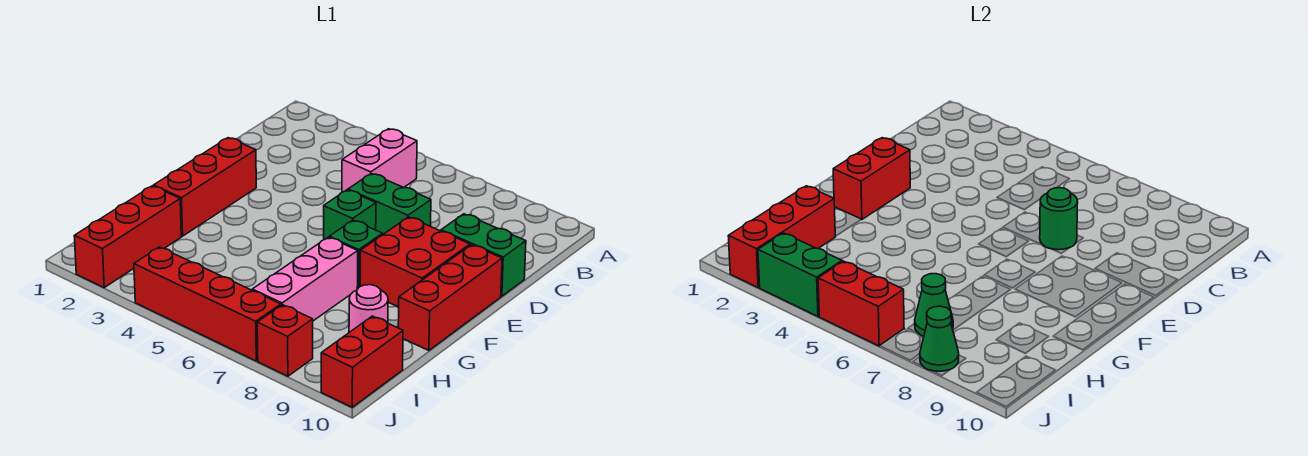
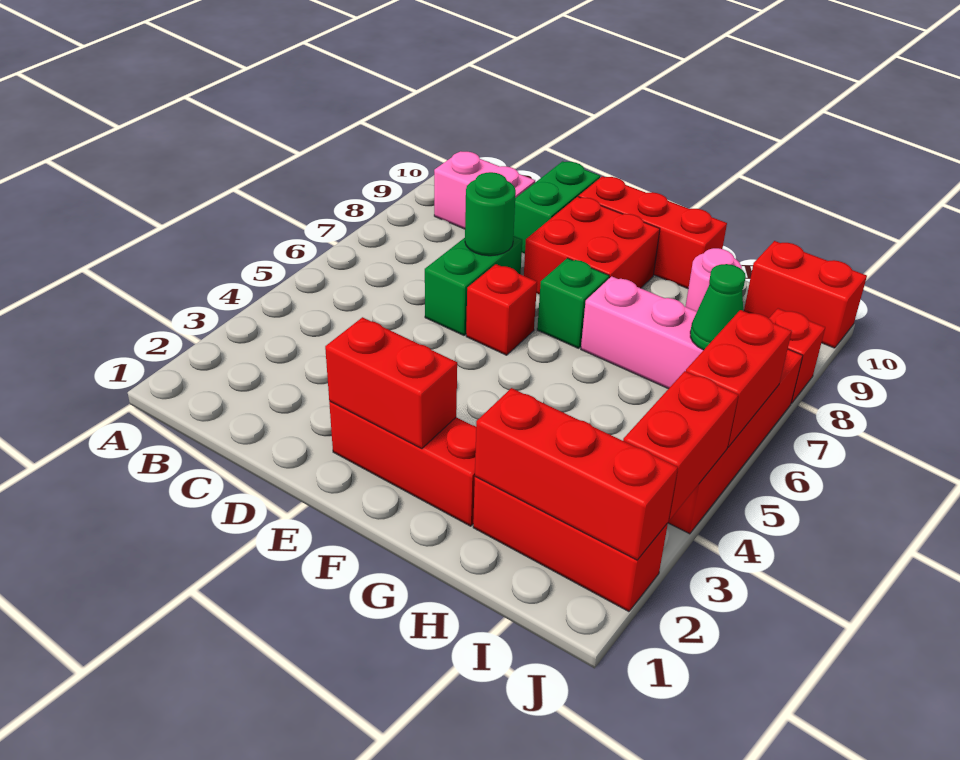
pink 1x2 brick [342,129,417,192] -> pink 1x2 brick moved to [434,151,535,229]
green 1x1 brick [324,190,376,240] -> red 1x1 brick [466,264,537,355]
green 1x2 brick [758,233,842,316] -> red 1x2 brick [623,371,738,520]
green 1x1 cone [920,306,959,371] -> none

